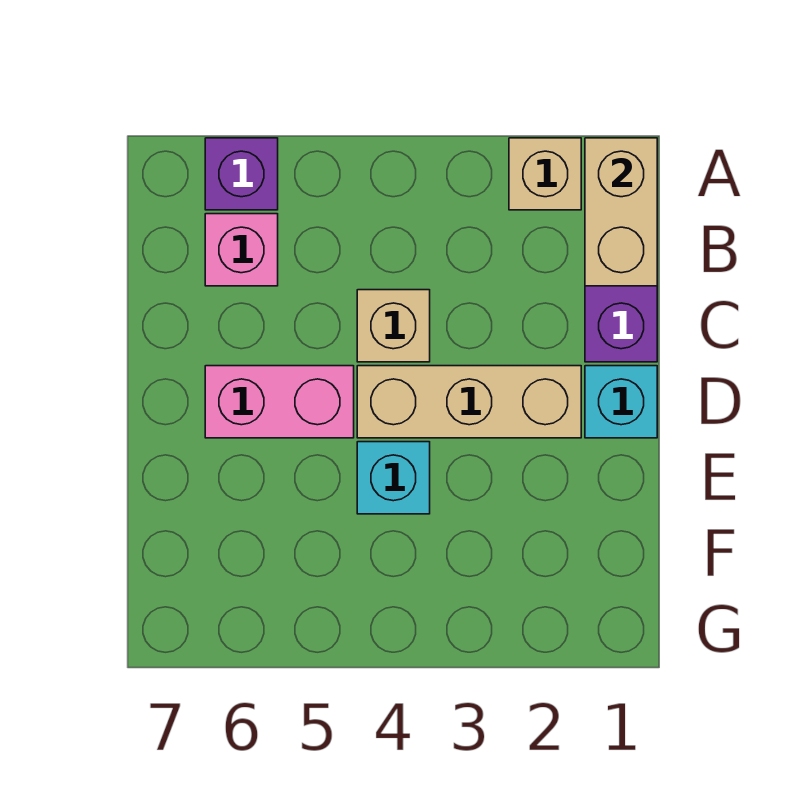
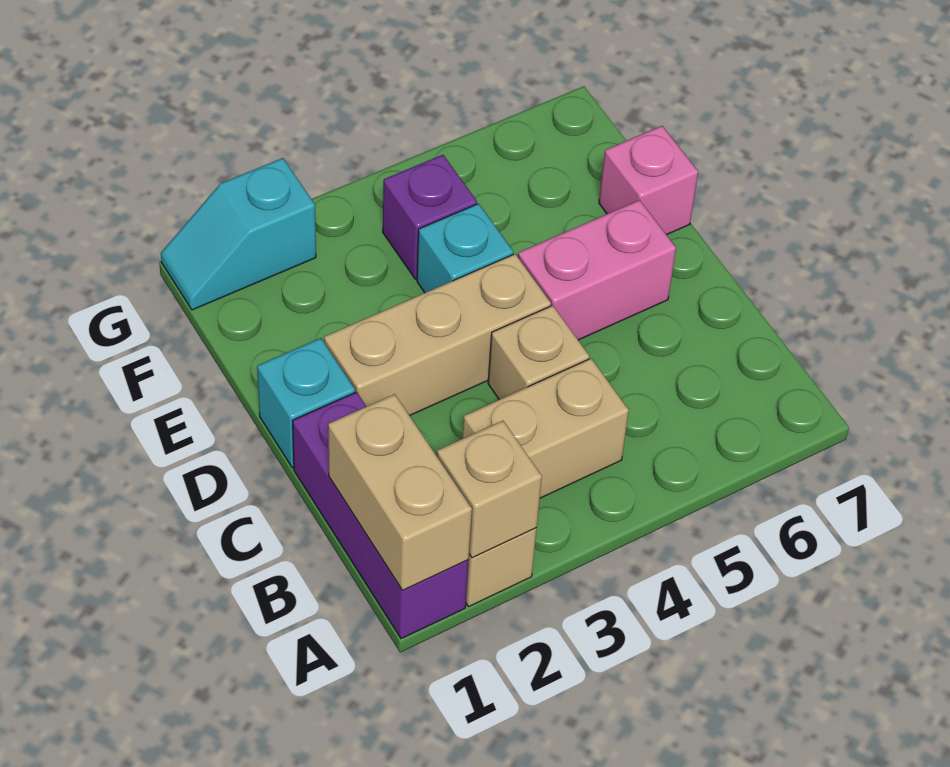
none -> tan 1x1 brick [437,421,542,558]
purple 1x1 brick [205,138,278,210] -> purple 1x1 brick moved to [383,155,477,279]
none -> tan 1x2 brick [463,359,629,498]
pink 1x1 brick [205,214,278,286] -> pink 1x1 brick moved to [599,126,698,235]
none -> cyan 1x2 slope [161,158,316,310]

